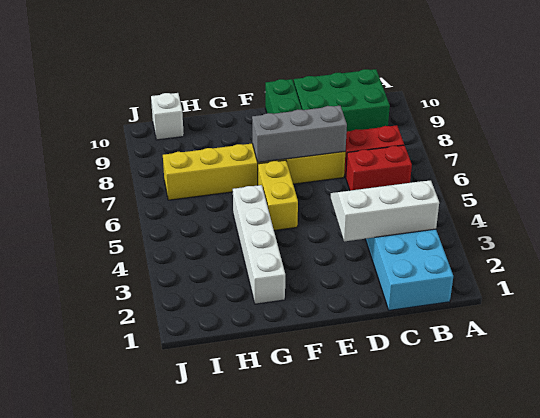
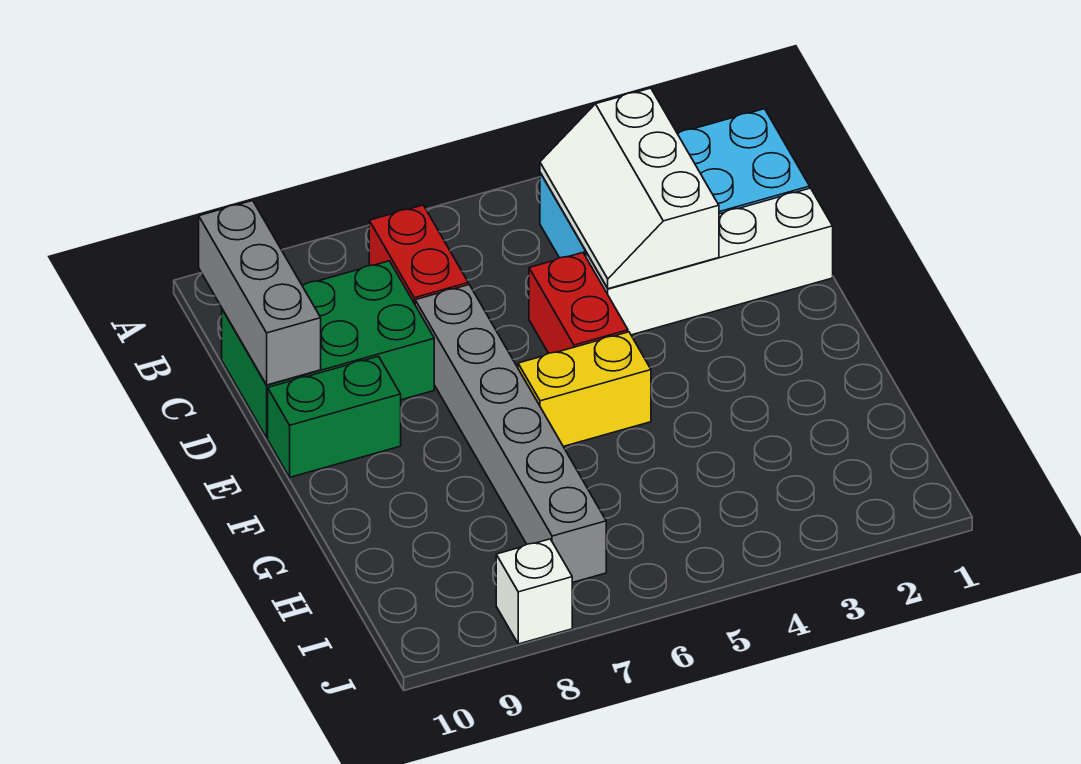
red 1x2 brick [346,145,412,191] -> red 1x2 brick moved to [529,253,628,353]
green 2x3 brick [294,69,390,132] -> green 2x3 brick turned to [222,261,434,438]
yellow 1x6 brick [163,144,345,200] -> grey 1x6 brick [415,285,606,583]
grey 1x3 brick [252,106,347,163] -> grey 1x3 brick moved to [199,201,321,385]
white 1x4 brick [233,185,285,304] -> white 1x4 brick moved to [586,188,833,335]
white 1x1 brick [151,93,184,140] -> white 1x1 brick moved to [496,539,572,644]

